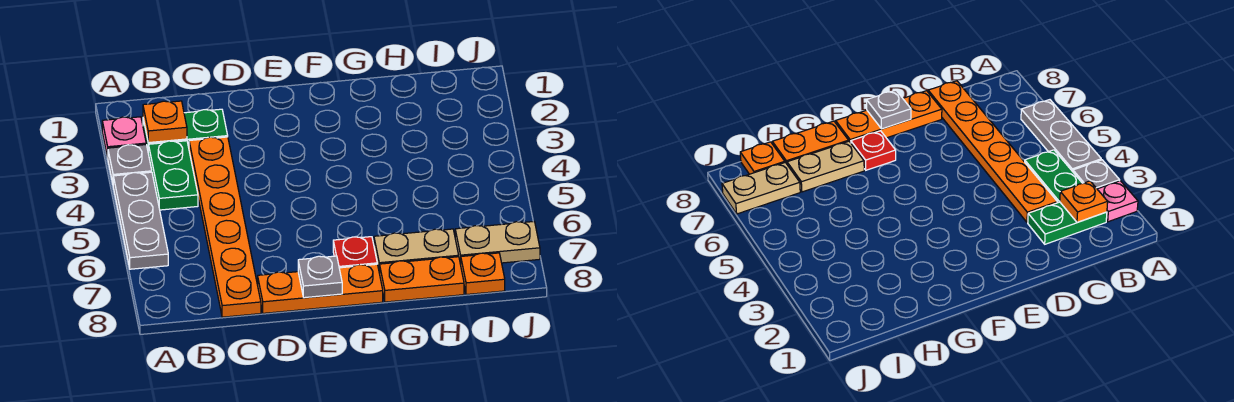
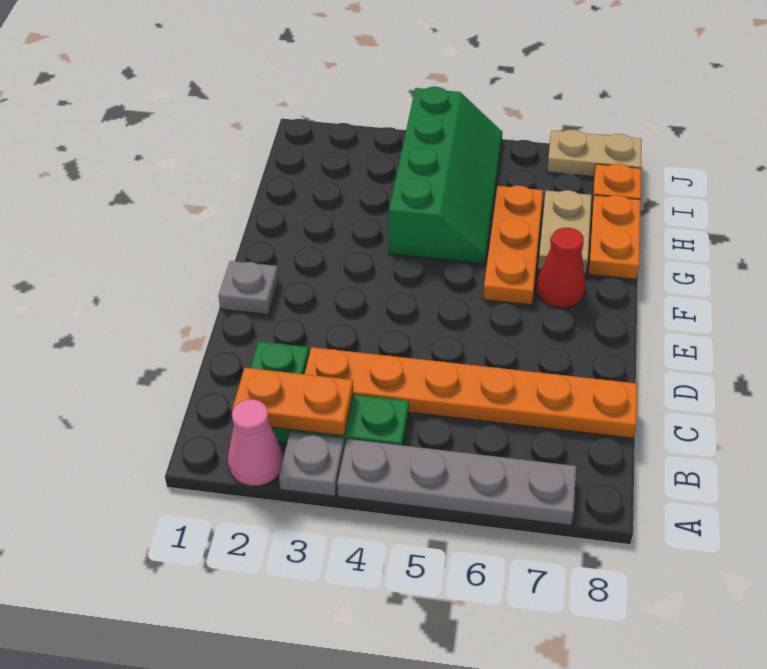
pink 1x1 plate [102,117,146,158] -> pink 1x1 cone [228,399,283,486]
grey 1x3 plate [113,172,168,269] -> grey 1x4 plate [337,439,576,525]
orange 1x1 plate [143,101,187,143] -> orange 1x2 plate [232,368,353,436]
orange 1x3 plate [258,264,383,313] -> orange 1x3 plate moved to [483,186,543,305]
grey 1x1 plate [298,256,342,298] -> grey 1x1 plate moved to [219,261,279,314]
red 1x1 plate [333,237,377,268] -> red 1x1 cone [536,228,586,308]
none -> green 2x4 slope [389,87,502,264]
tan 1x2 plate [455,221,540,265] -> tan 1x2 plate turned to [547,130,642,177]

